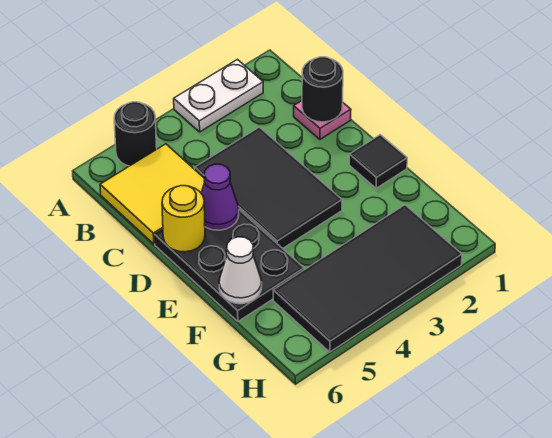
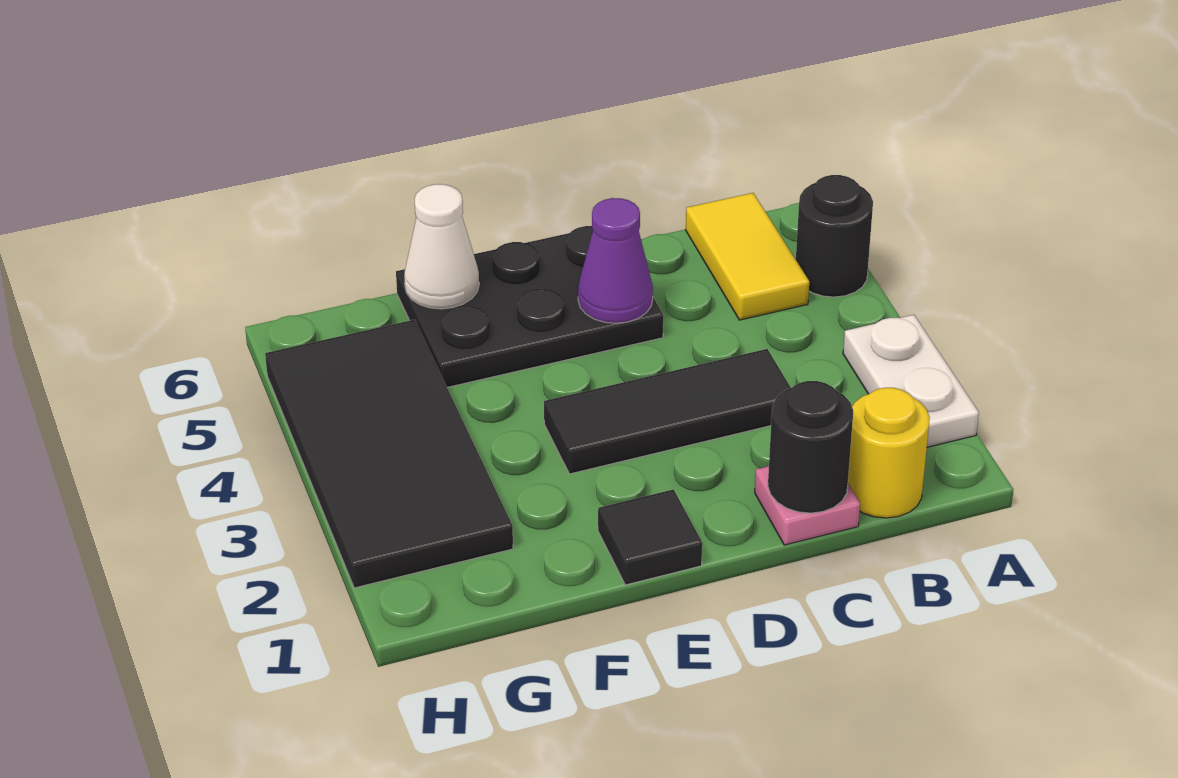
yellow 2x2 tile [100,144,204,244] -> yellow 1x2 tile [686,193,809,320]
black 2x3 tile [195,127,342,248] -> black 1x3 tile [544,349,791,474]
yellow 1x1 round brick [162,186,205,252] -> yellow 1x1 round brick moved to [848,388,930,518]

